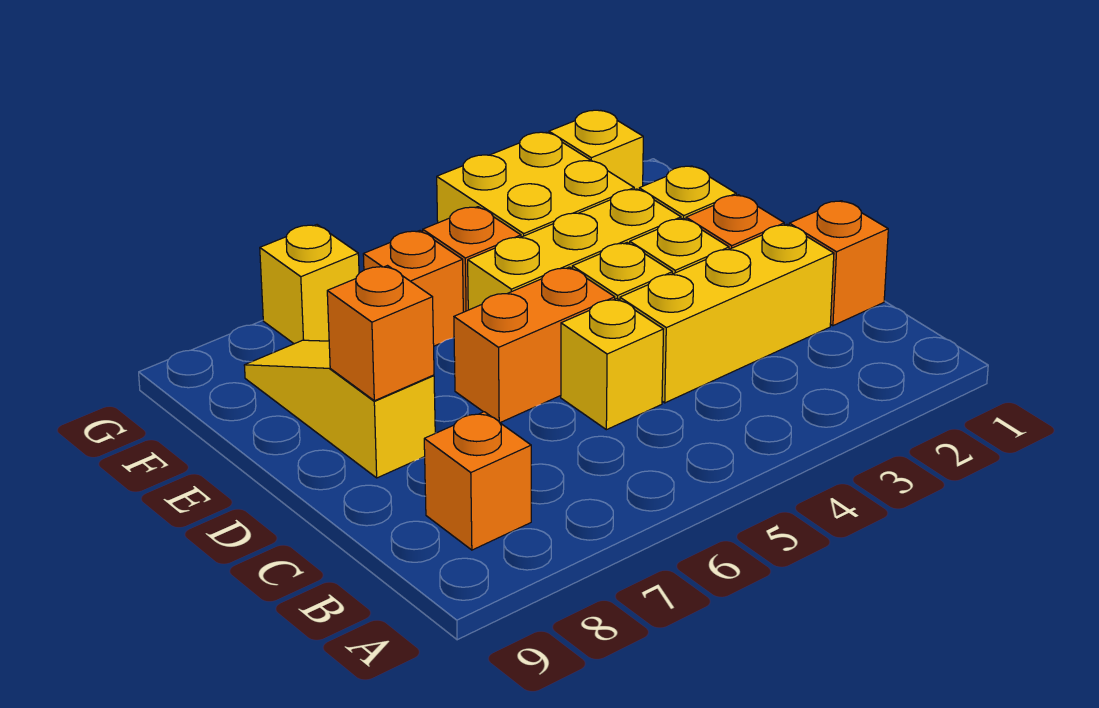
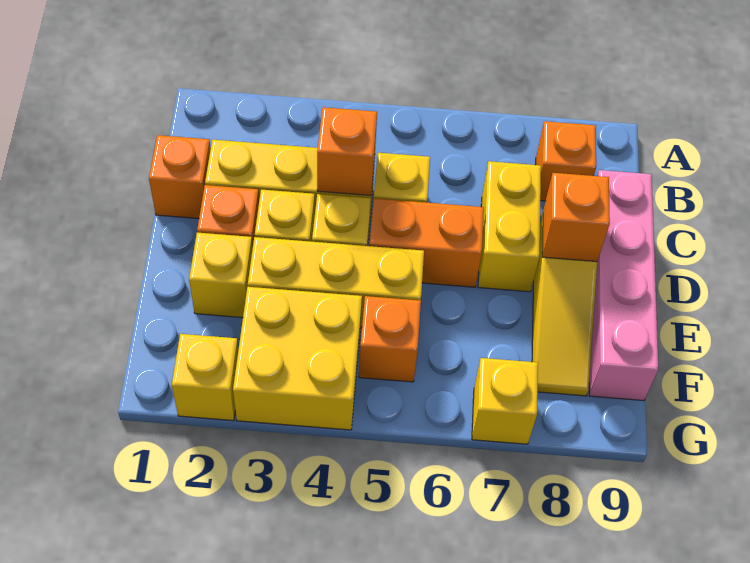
none -> yellow 1x2 brick [478,161,541,292]
none -> pink 1x4 brick [589,170,659,401]
orange 1x1 brick [363,231,463,346] -> orange 1x1 brick moved to [317,107,377,195]

